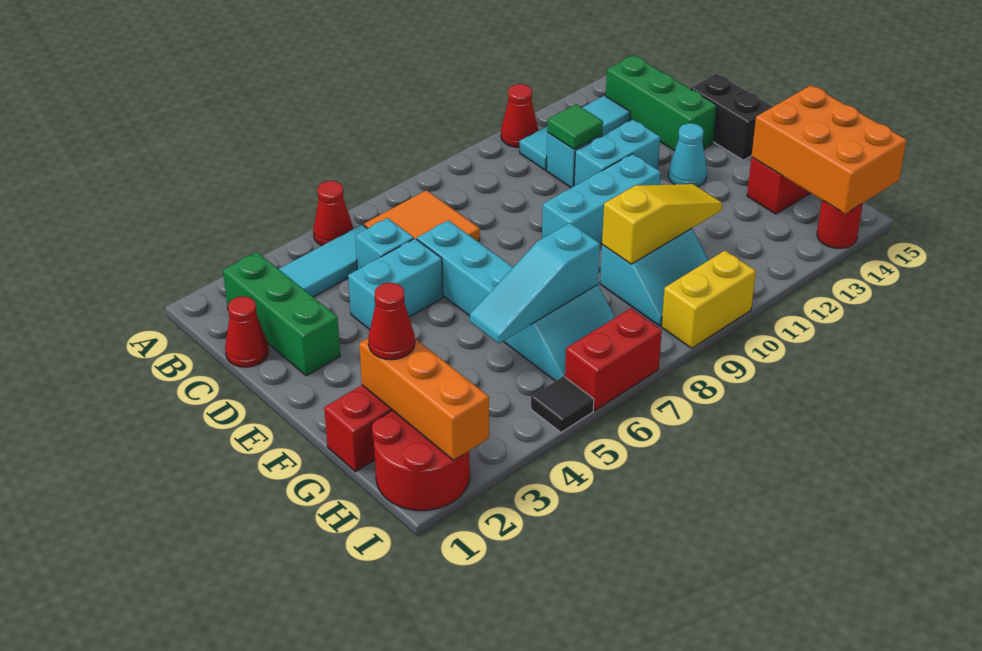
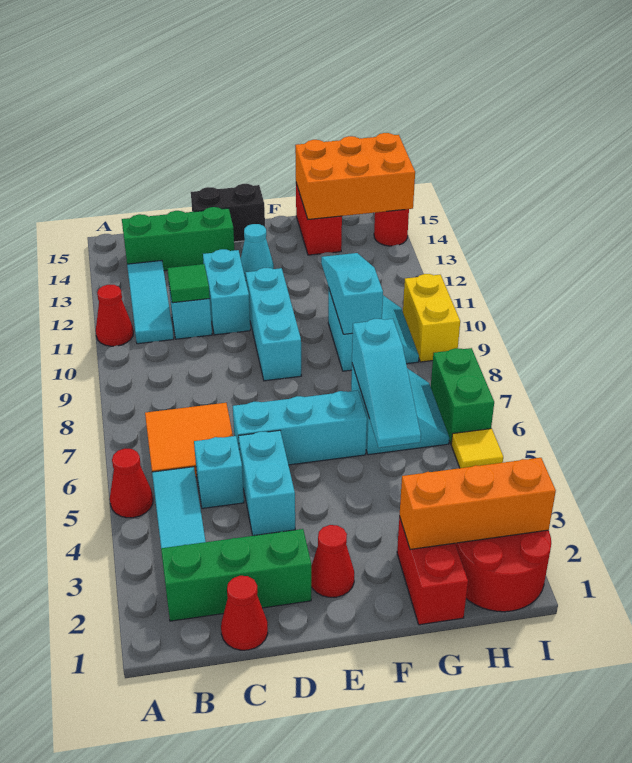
red 1x1 cone [368,283,415,360] -> red 1x1 cone moved to [311,525,354,597]
yellow 1x3 slope [602,184,722,264] -> cyan 1x3 slope [321,253,383,334]
black 1x1 tile [531,376,594,432] -> yellow 1x1 tile [451,429,503,468]
red 1x2 brick [565,308,662,411] -> green 1x2 brick [431,348,494,443]

